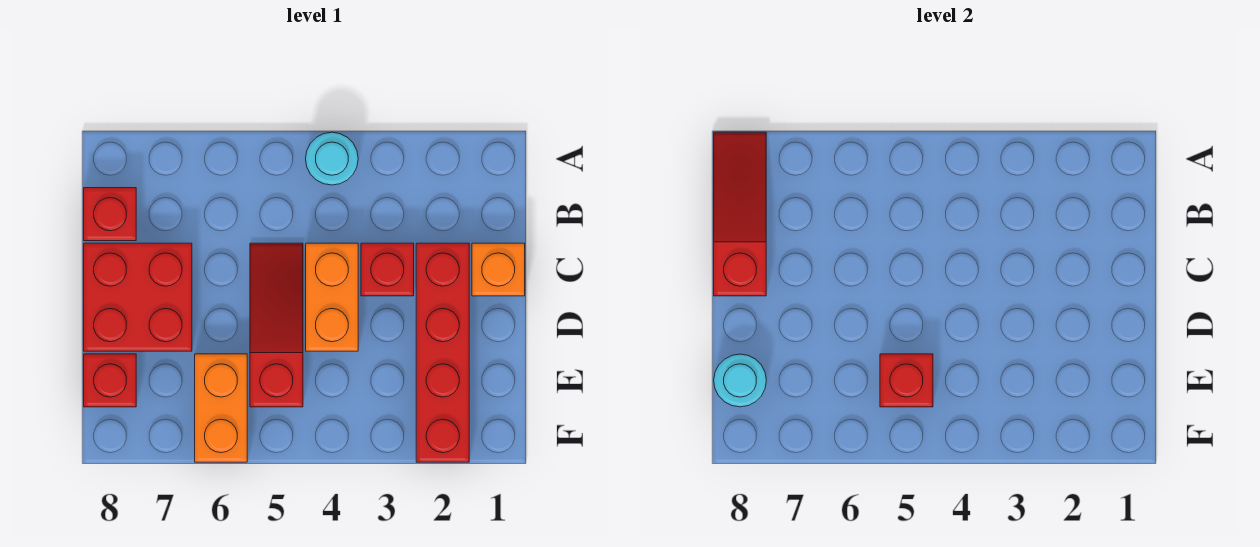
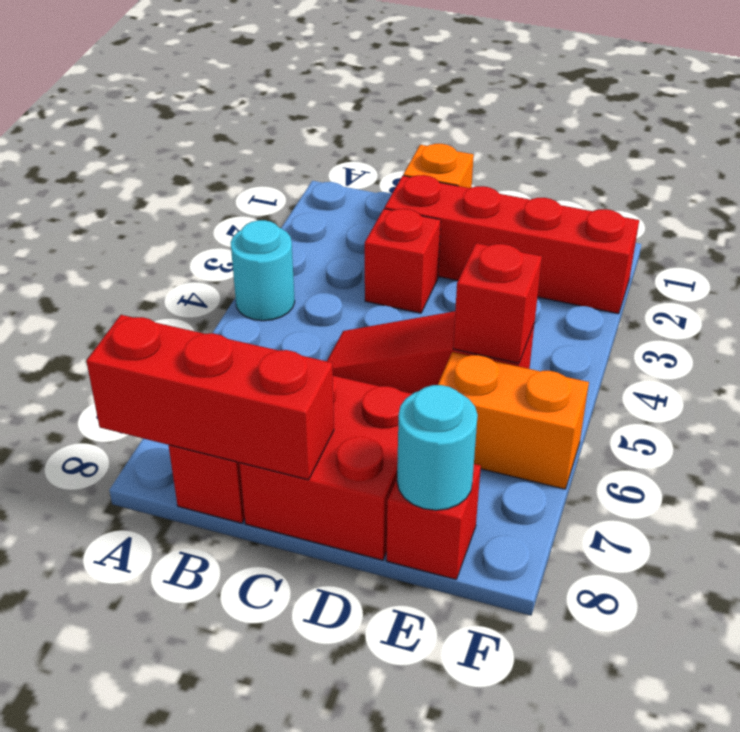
red 1x3 slope [714,132,766,296] -> red 1x3 brick [86,315,334,480]
orange 1x2 brick [306,243,358,351] -> none

